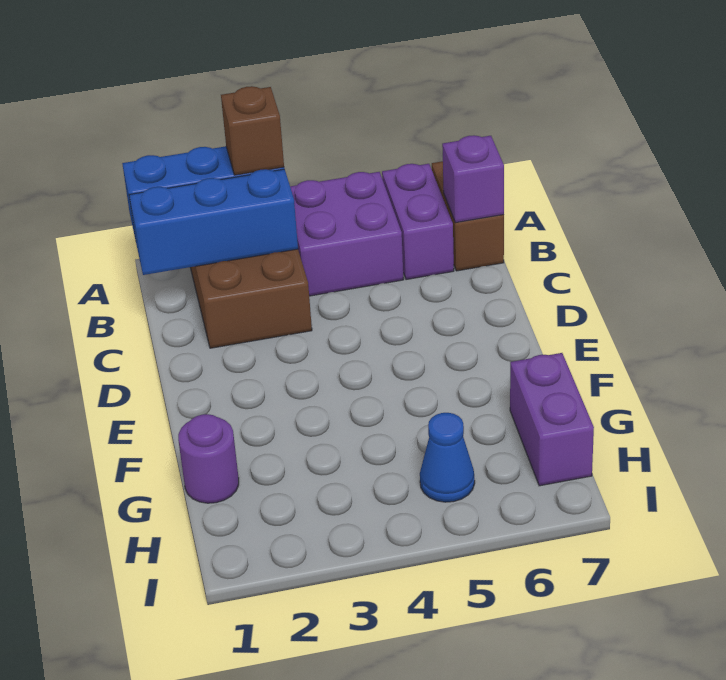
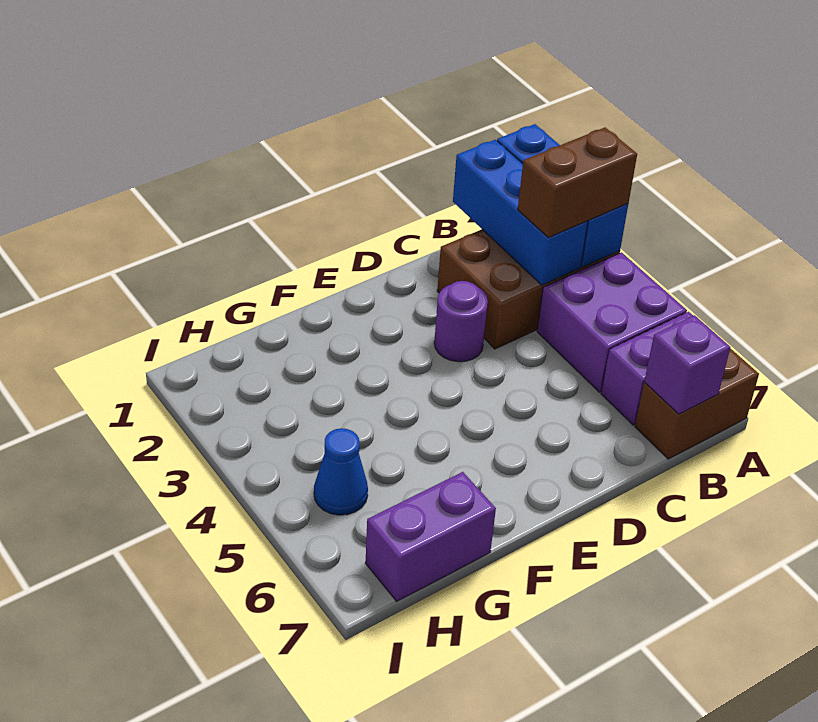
brown 1x1 brick [221,86,284,175] -> brown 1x2 brick [518,127,637,237]
purple 1x1 round brick [178,414,239,503] -> purple 1x1 round brick moved to [434,281,488,362]

